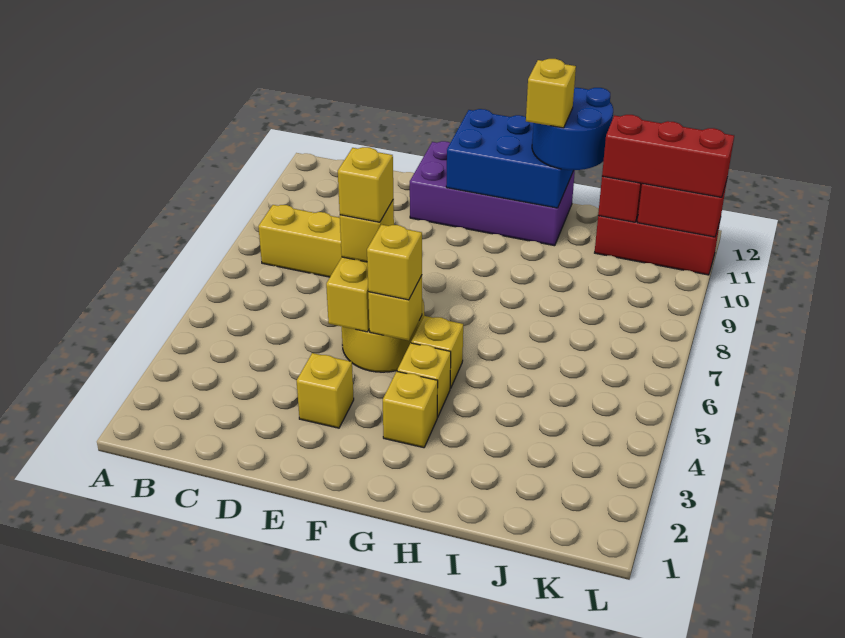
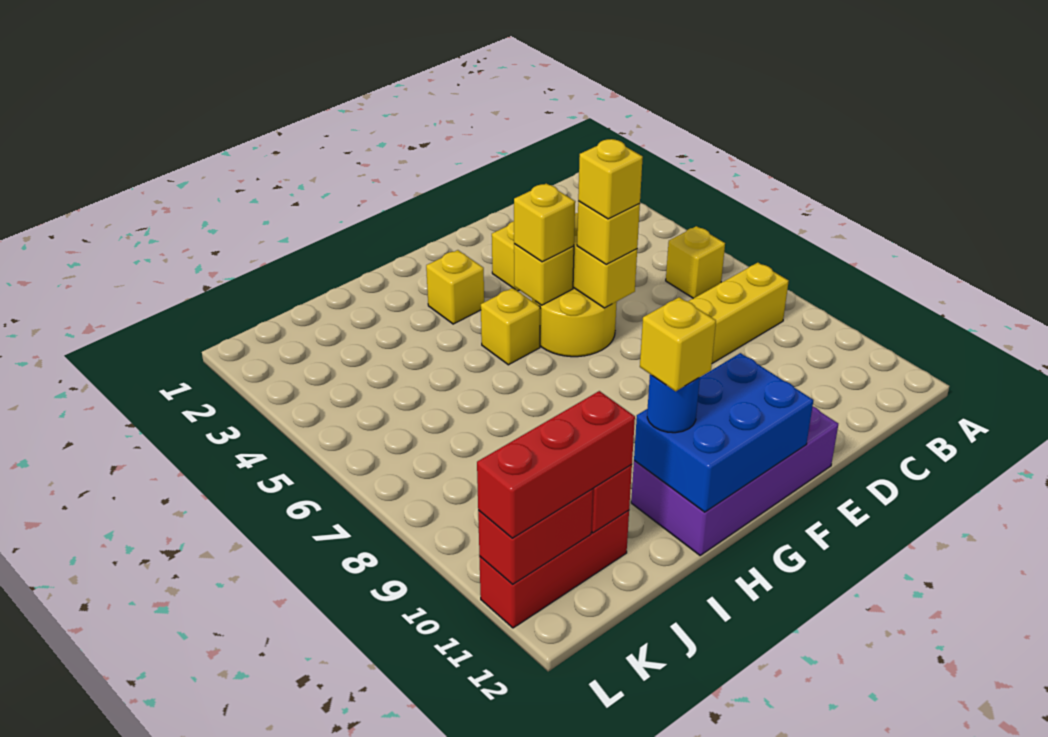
yellow 1x1 brick [397,343,451,417] -> yellow 1x1 brick moved to [666,226,725,298]
blue 2x2 round brick [532,88,613,170] -> blue 1x1 round brick [647,374,700,433]

